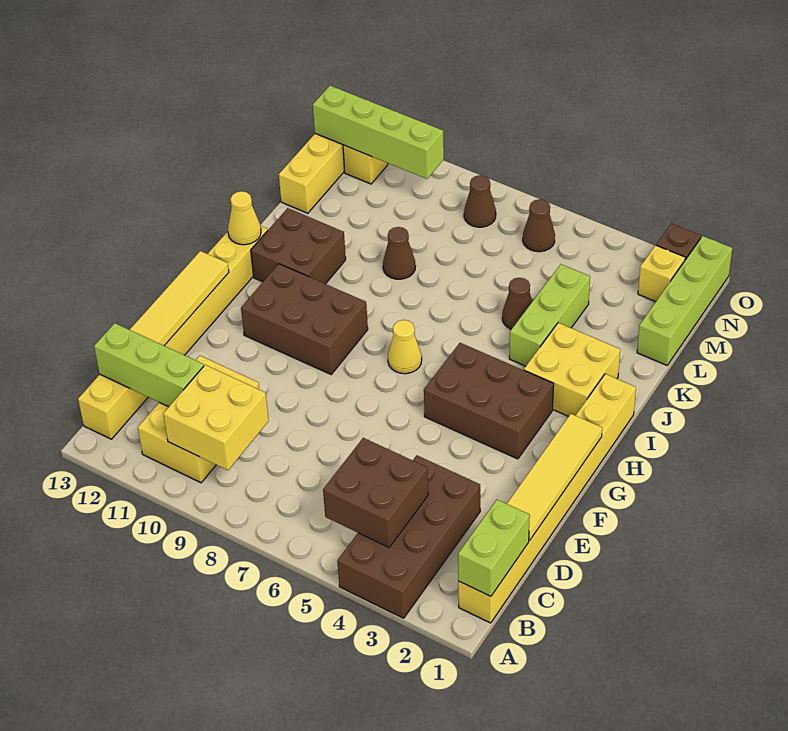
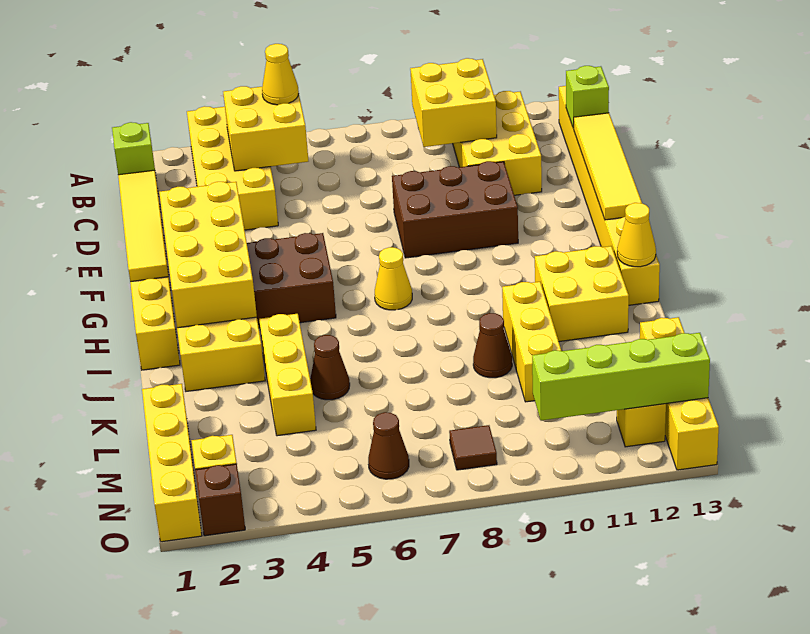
brown 2x4 brick [337,455,480,618] -> yellow 2x4 brick [187,106,278,230]
lime 1x2 brick [458,500,530,596] -> lime 1x1 brick [112,122,155,175]
brown 2x2 brick [323,438,428,547] -> yellow 2x2 brick [223,86,308,171]
none -> yellow 1x1 cone [262,44,299,105]
lime 1x3 brick [94,323,204,407] -> lime 1x1 brick [566,66,609,128]
none -> yellow 2x4 brick [159,182,257,328]
brown 2x3 brick [241,264,368,374] -> brown 2x3 brick moved to [392,161,518,258]
brown 2x2 brick [251,208,346,284] -> yellow 2x2 brick [535,246,629,342]
lime 1x3 brick [509,264,590,366] -> yellow 1x3 brick [259,314,316,436]
none -> yellow 1x3 brick [502,282,561,402]
lime 1x4 brick [637,236,732,365] -> yellow 1x4 brick [142,384,202,542]
brown 1x1 cone [464,175,496,227] -> brown 1x1 tile [449,425,497,470]

